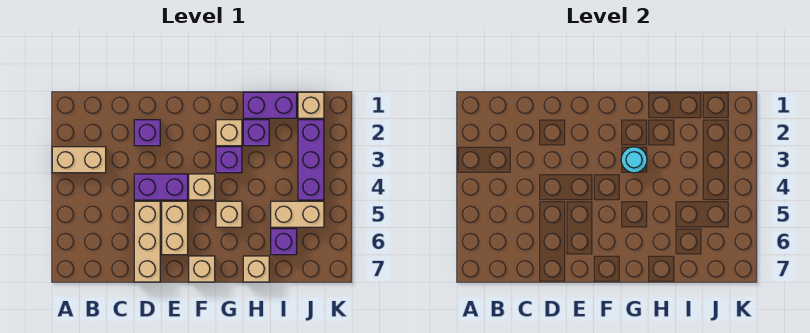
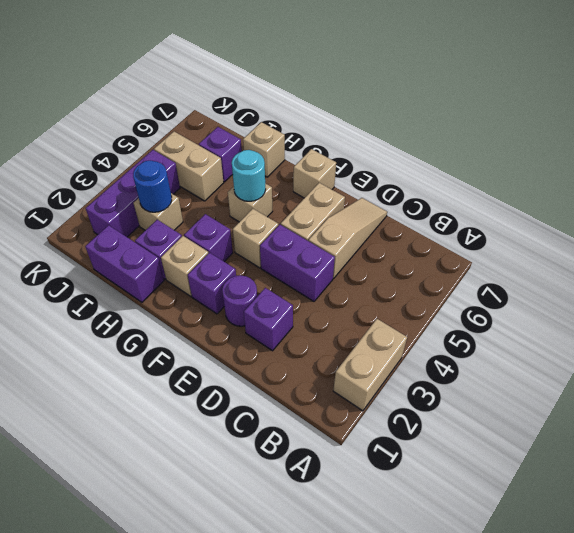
tan 1x2 brick [52,147,106,173] -> tan 1x2 brick turned to [333,319,407,411]
tan 1x3 brick [134,201,160,282] -> tan 1x3 slope [308,198,387,279]
none -> purple 1x1 round brick [222,275,257,326]
none -> purple 1x1 brick [188,252,236,314]
cyan 1x1 round brick [621,147,647,173] -> cyan 1x1 round brick moved to [232,150,266,201]
none -> blue 1x1 round brick [133,161,172,212]
tan 1x1 brick [298,92,324,118] -> tan 1x1 brick moved to [134,193,183,230]

